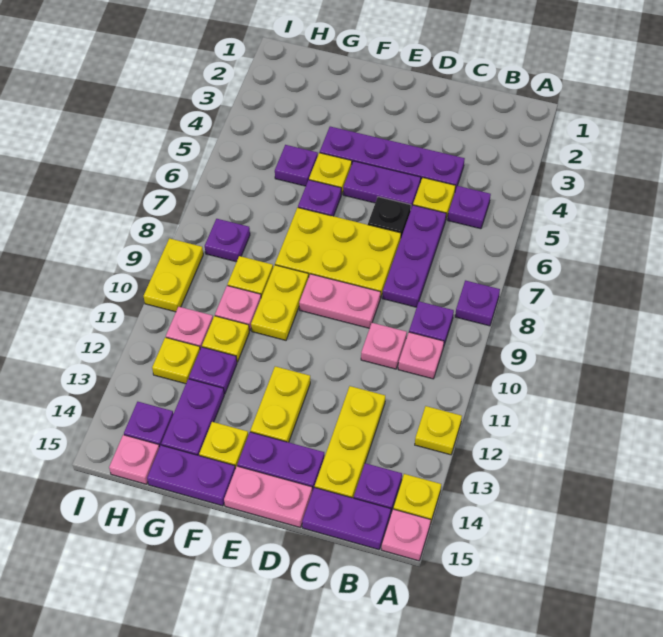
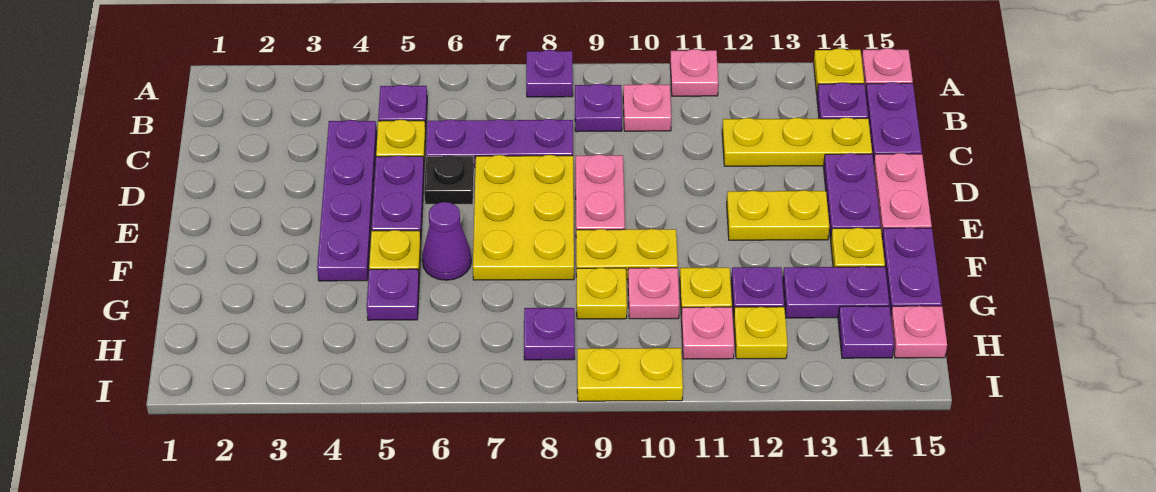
yellow 1x1 plate [415,406,462,455] -> none
pink 1x1 plate [361,323,407,369] -> pink 1x1 plate moved to [670,49,718,96]
purple 1x1 plate [298,180,341,216] -> purple 1x1 cone [422,202,471,280]

